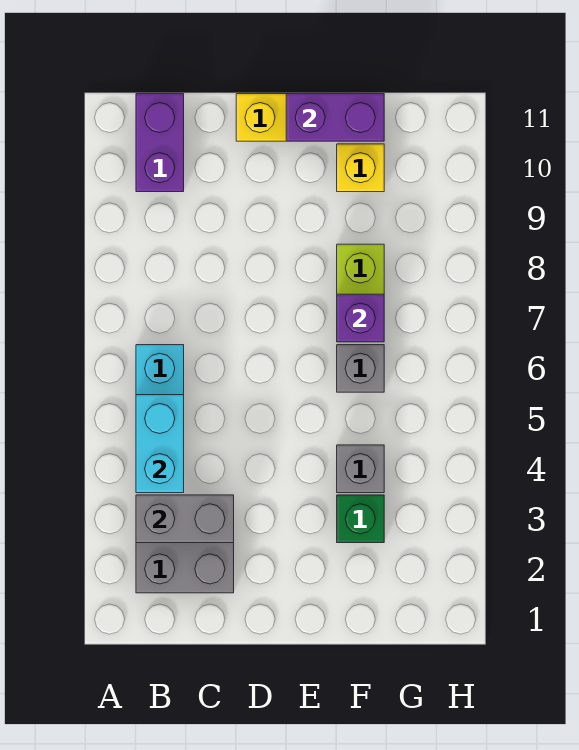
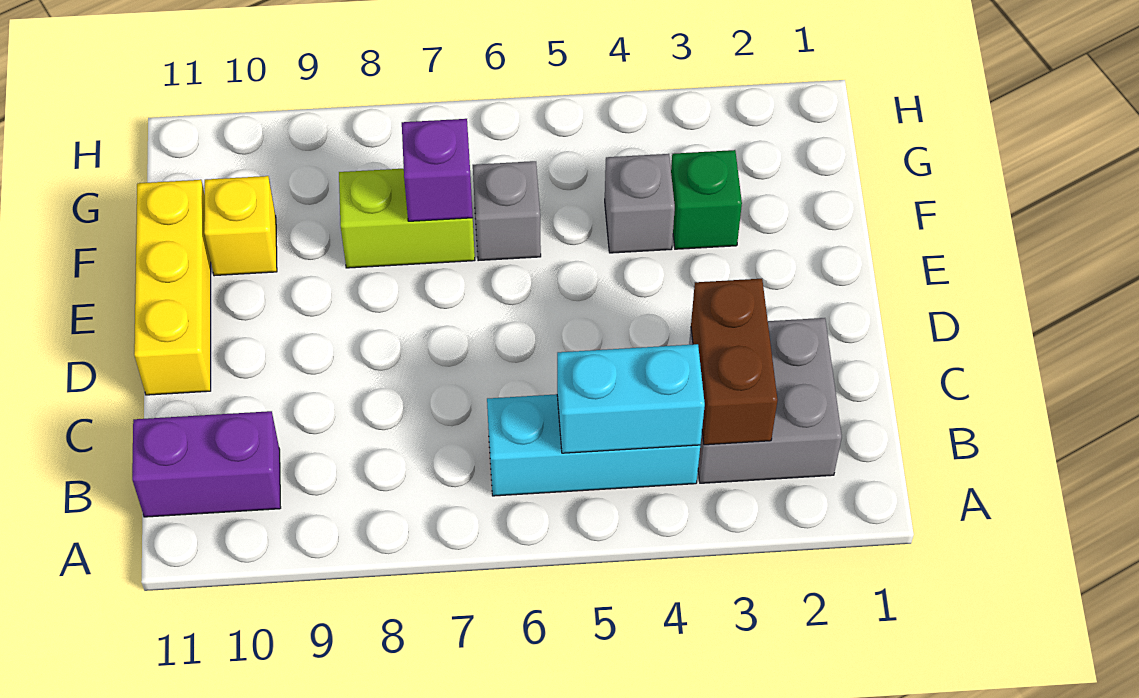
grey 1x2 brick [136,495,234,543] -> brown 1x2 brick [691,279,778,445]
purple 1x2 brick [286,94,384,141] -> none

